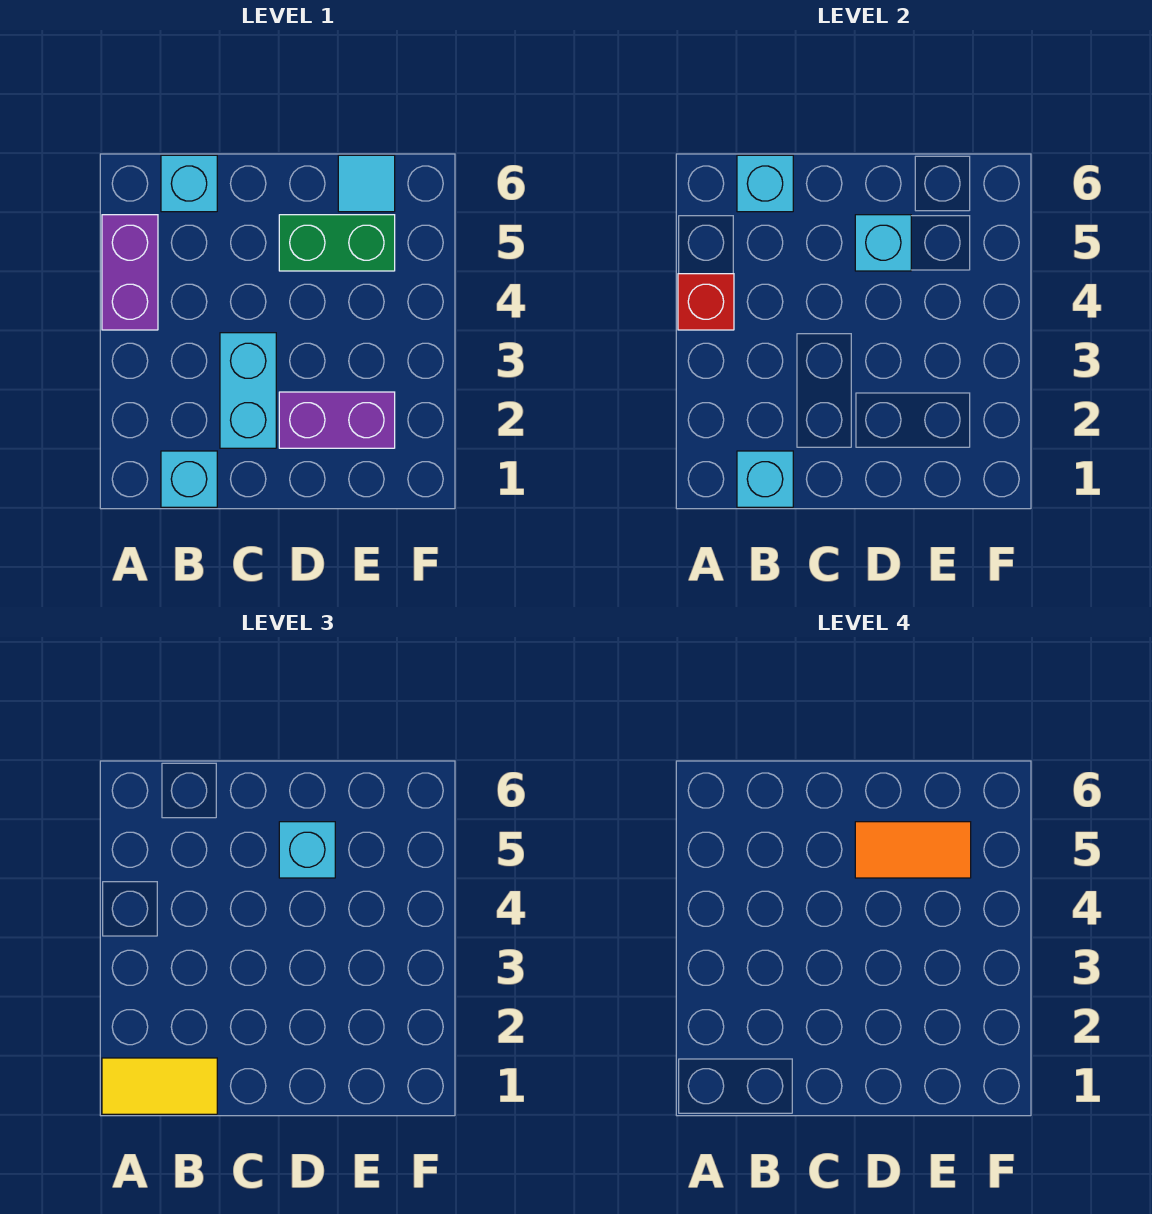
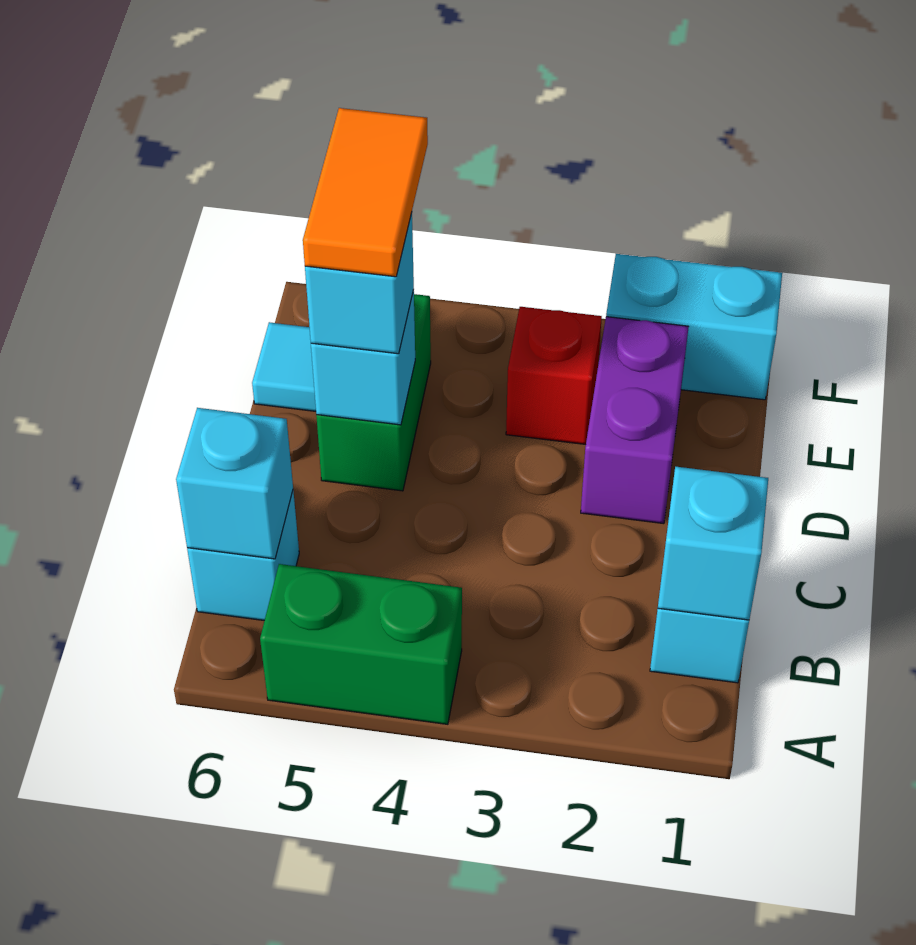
yellow 1x2 tile [102,1058,217,1114] -> none
purple 1x2 brick [102,215,158,330] -> green 1x2 brick [260,564,462,724]
red 1x1 brick [678,274,734,330] -> red 1x1 brick moved to [506,307,602,444]
cyan 1x2 brick [220,333,276,448] -> cyan 1x2 brick moved to [606,254,782,400]

